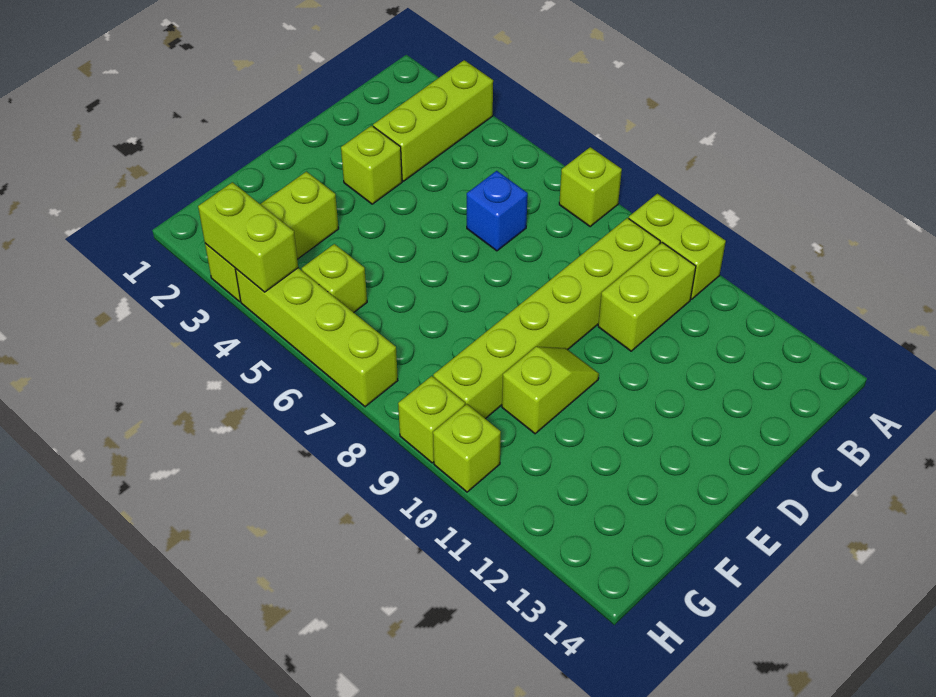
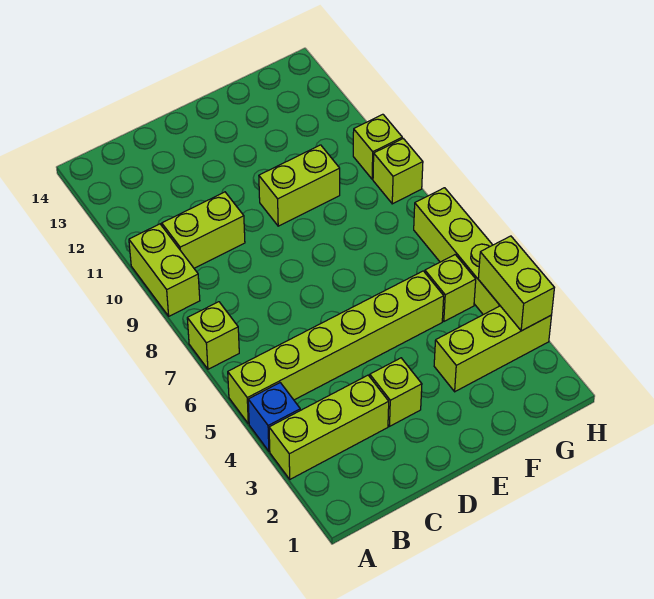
lime 1x6 brick [433,218,660,419] -> lime 1x6 brick moved to [228,271,444,424]
blue 1x1 brick [467,171,528,251] -> blue 1x1 brick moved to [248,383,300,451]
lime 1x2 slope [502,347,599,434] -> lime 1x2 brick [259,145,340,226]

